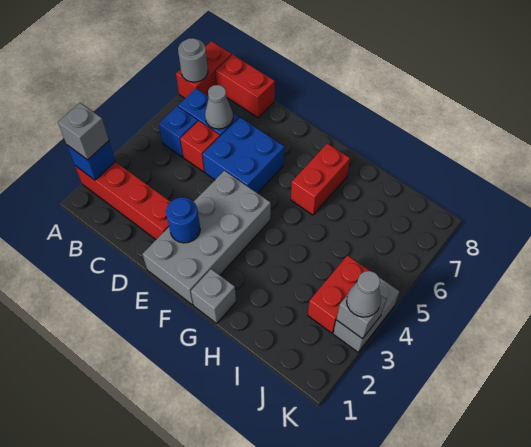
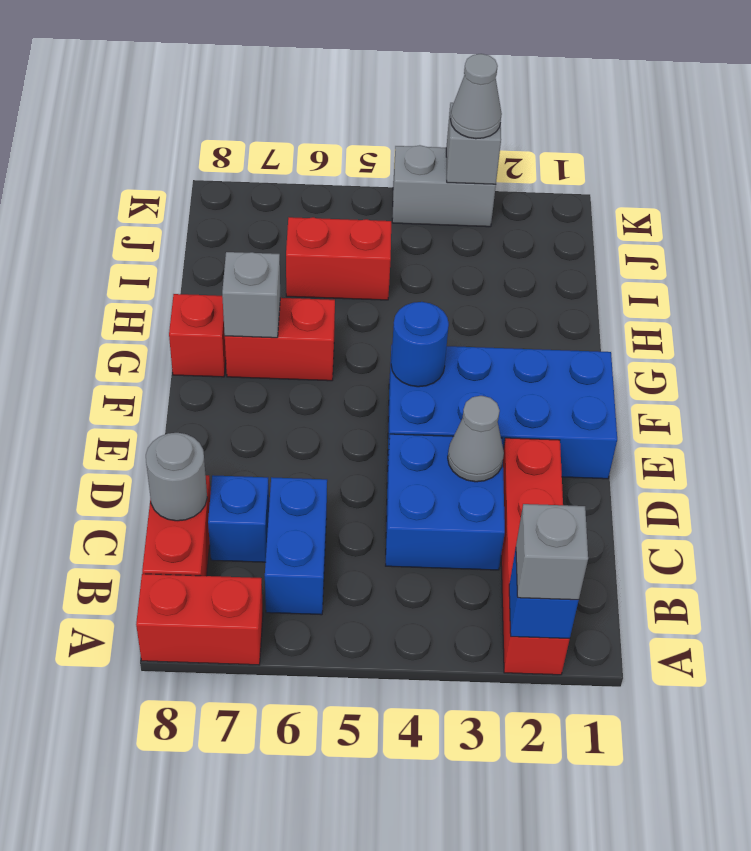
grey 1x1 round brick [178,38,208,82] -> grey 1x1 round brick moved to [146,433,207,521]
blue 1x1 brick [159,106,198,157] -> blue 1x1 brick moved to [208,475,269,562]
red 1x1 brick [180,121,220,172] -> red 1x1 brick moved to [169,294,226,377]
grey 1x1 cone [205,85,233,129] -> grey 1x1 cone moved to [448,396,504,482]
blue 2x2 brick [203,117,284,193] -> blue 2x2 brick moved to [386,434,505,570]
grey 2x4 brick [142,171,271,305] -> blue 2x4 brick [387,346,617,479]
blue 1x1 round brick [166,197,200,243] -> blue 1x1 round brick moved to [391,302,449,387]
grey 1x1 brick [191,269,236,323] -> grey 1x1 brick moved to [222,252,280,338]
red 1x2 brick [308,255,370,333] -> red 1x2 brick moved to [286,217,391,300]

